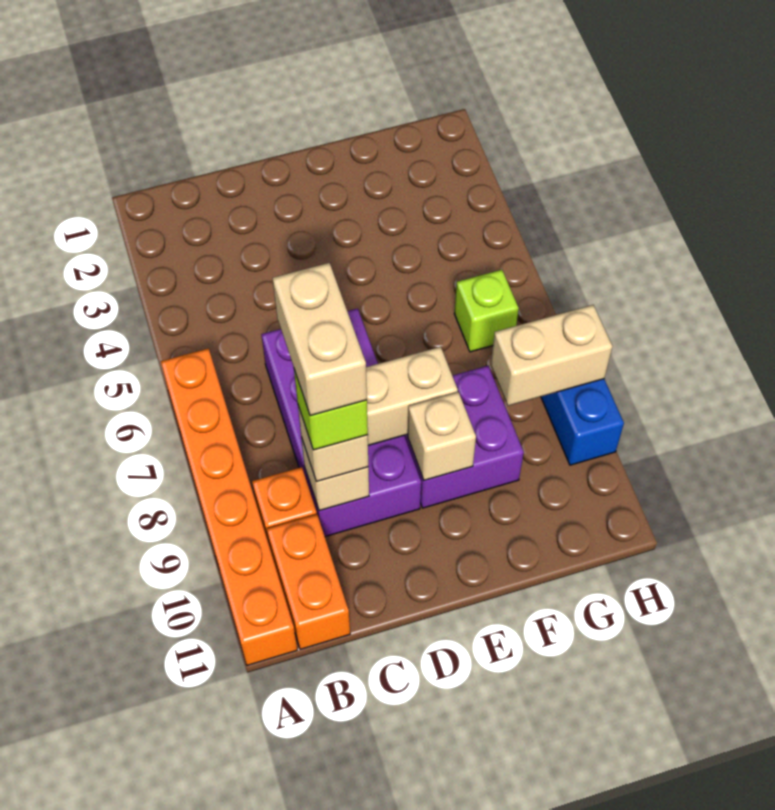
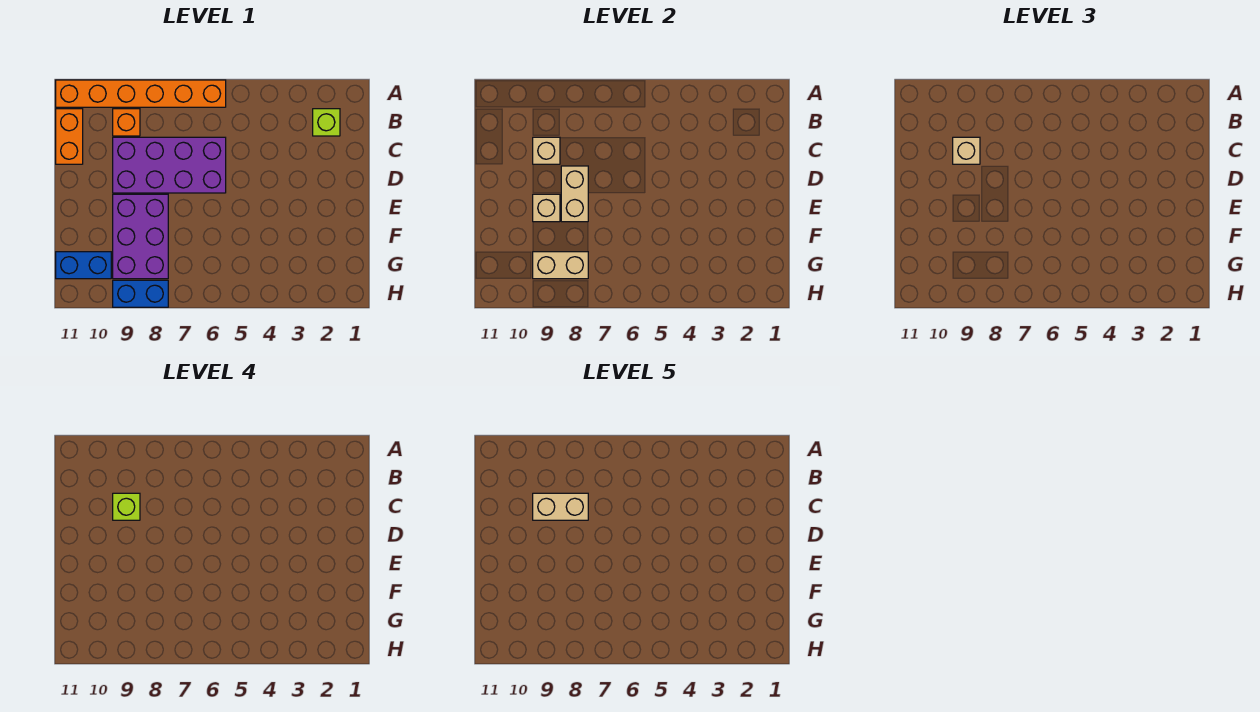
orange 1x2 brick [267,514,350,649] -> orange 1x2 brick turned to [56,109,83,164]
purple 2x2 brick [404,366,524,508] -> purple 2x3 brick [113,194,168,279]
lime 1x1 brick [454,270,519,352] -> lime 1x1 brick moved to [313,109,340,136]
tan 1x2 brick [491,305,612,406] -> tan 1x2 brick turned to [533,252,588,279]
none -> blue 1x2 brick [56,252,111,279]

